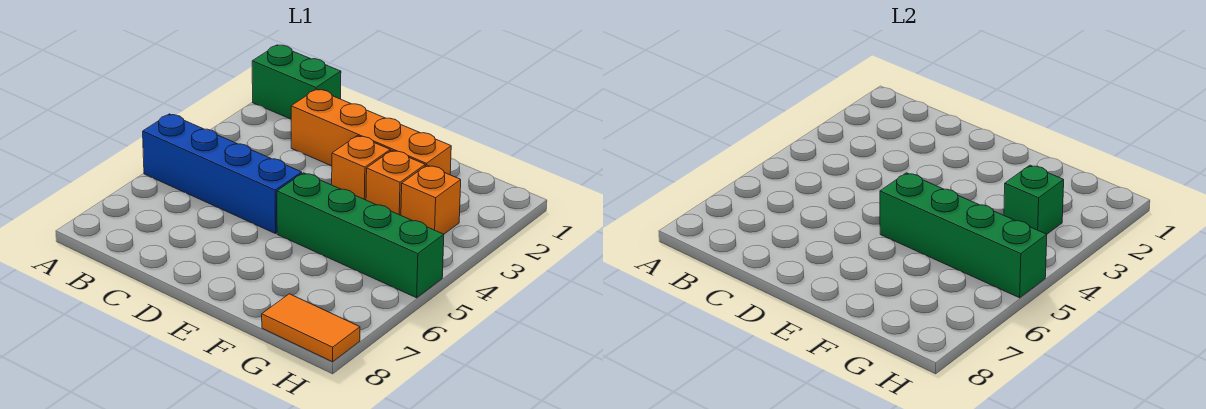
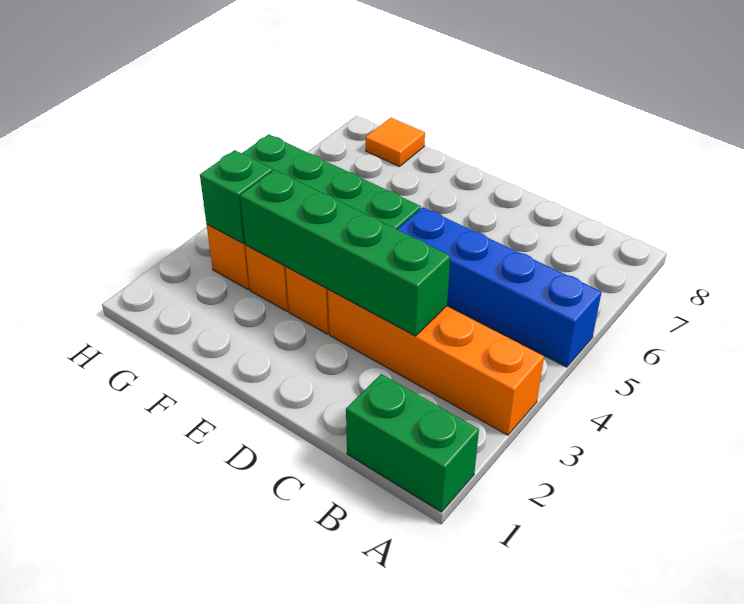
orange 1x4 brick [291,89,451,175] -> orange 1x4 brick moved to [328,289,544,435]
green 1x4 brick [880,173,1047,298] -> green 1x4 brick moved to [240,170,450,336]
orange 1x2 tile [262,294,360,362] -> orange 1x1 tile [366,118,425,167]

